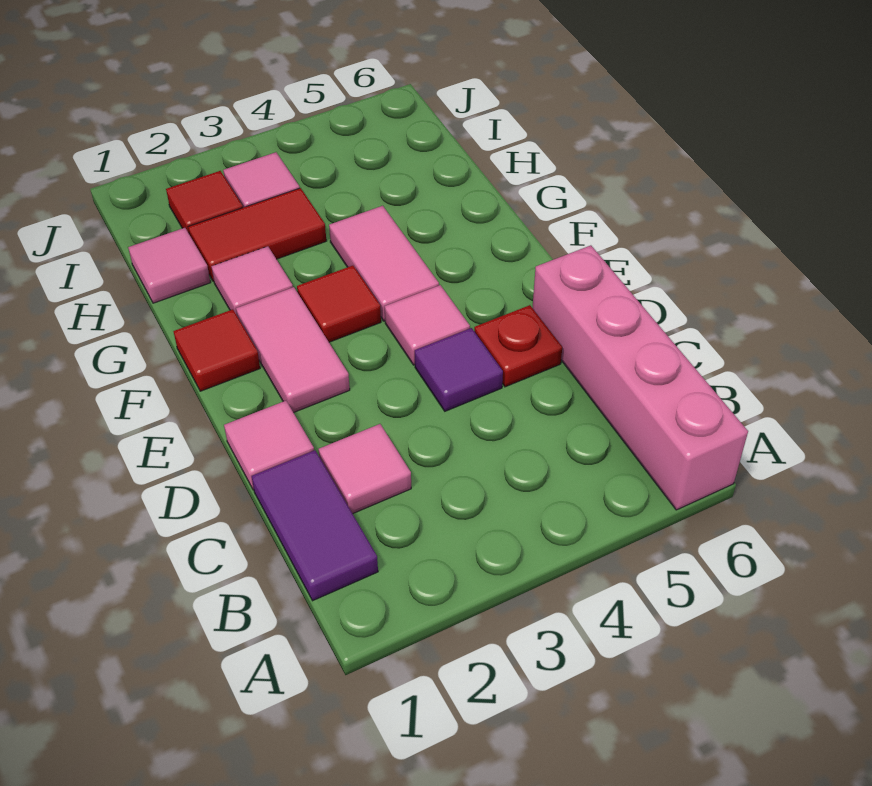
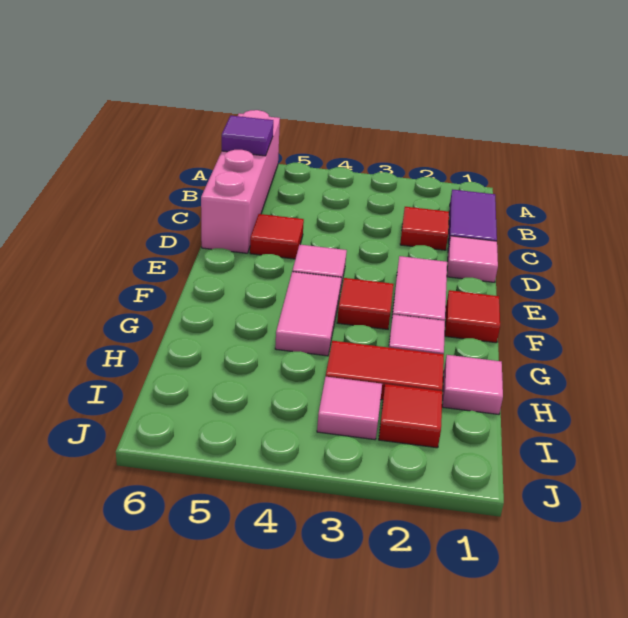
pink 1x1 tile [319,424,411,514] -> red 1x1 tile [400,207,449,250]
purple 1x1 tile [415,328,503,411] -> purple 1x1 tile moved to [222,116,273,156]
red 1x1 plate [474,305,562,387] -> red 1x1 tile [250,214,304,259]

